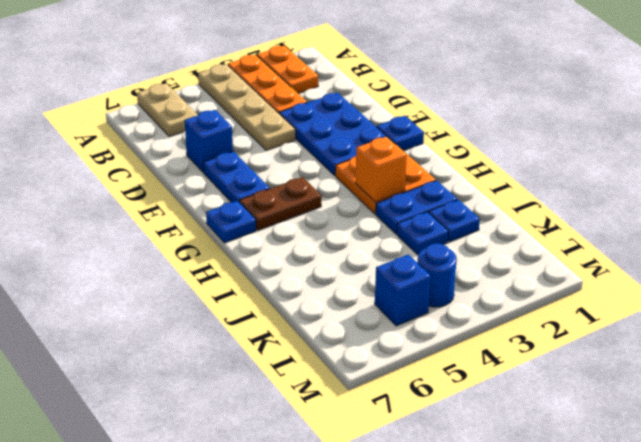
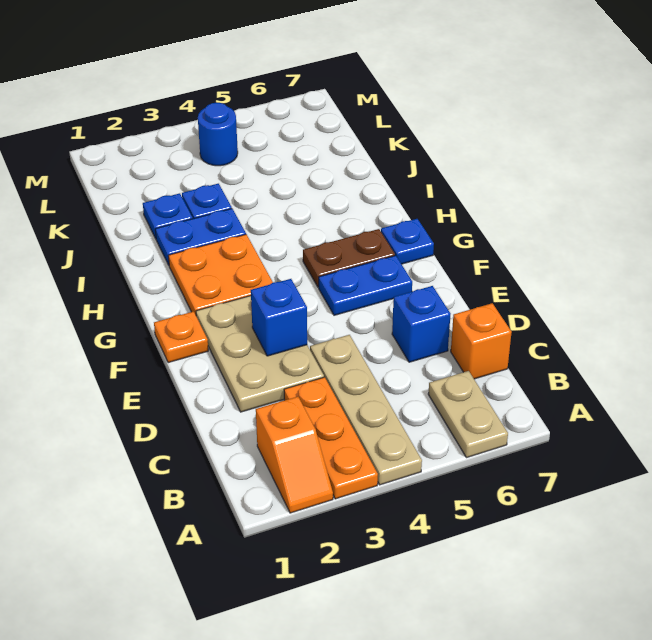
orange 1x2 plate [257,46,318,93] -> orange 1x2 slope [256,397,333,513]
blue 2x3 plate [279,93,394,176] -> tan 2x3 plate [196,296,324,412]
blue 1x2 plate [203,151,270,202] -> blue 1x2 plate turned to [319,256,412,315]
blue 1x1 plate [377,116,424,151] -> orange 1x1 plate [154,311,208,363]
orange 1x1 brick [355,137,407,202] -> orange 1x1 brick moved to [451,303,512,379]
blue 1x1 brick [375,254,431,326] -> blue 1x1 brick moved to [251,279,307,356]

